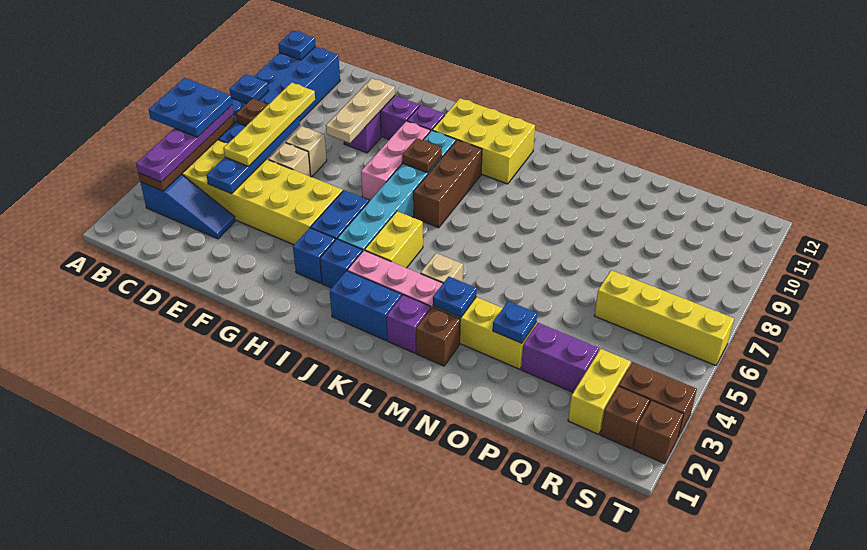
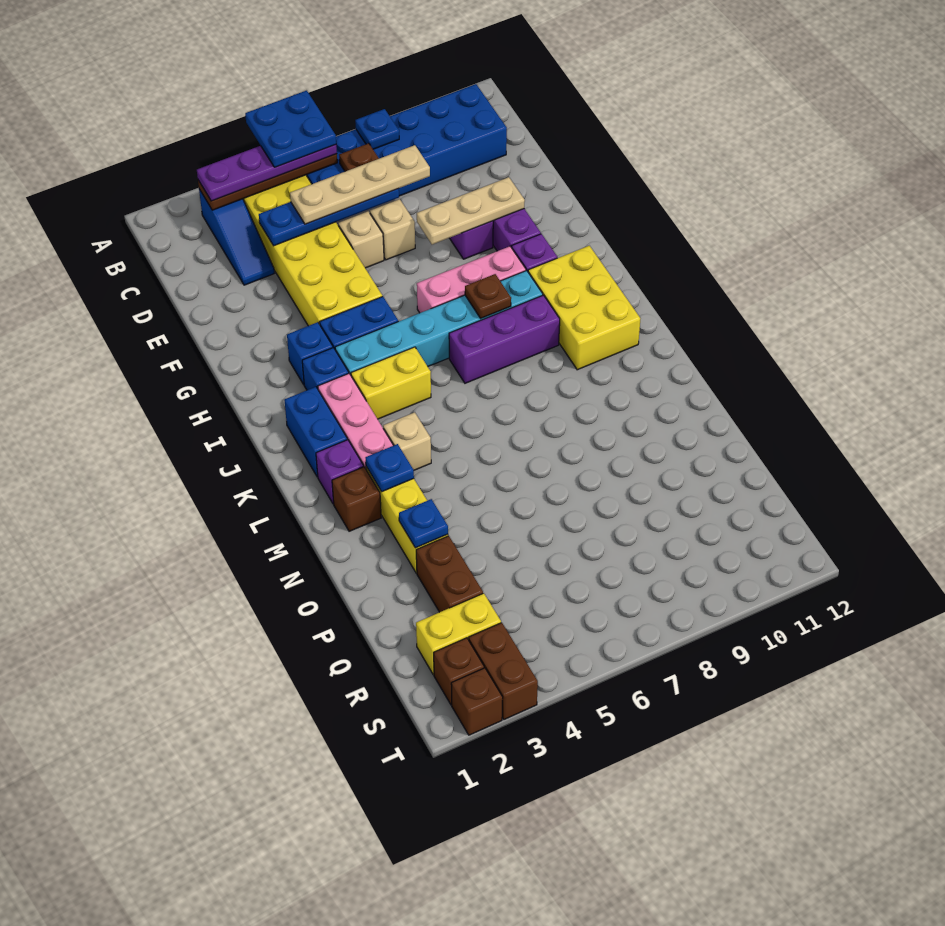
blue 1x1 plate [278,30,315,60] -> none
yellow 1x4 plate [223,83,315,166] -> tan 1x4 plate [290,145,430,224]
brown 1x3 brick [413,140,482,228] -> purple 1x3 brick [449,295,560,383]
purple 1x2 brick [521,323,599,392] -> brown 1x2 brick [416,536,483,612]
yellow 1x4 brick [594,270,734,365] -> none

